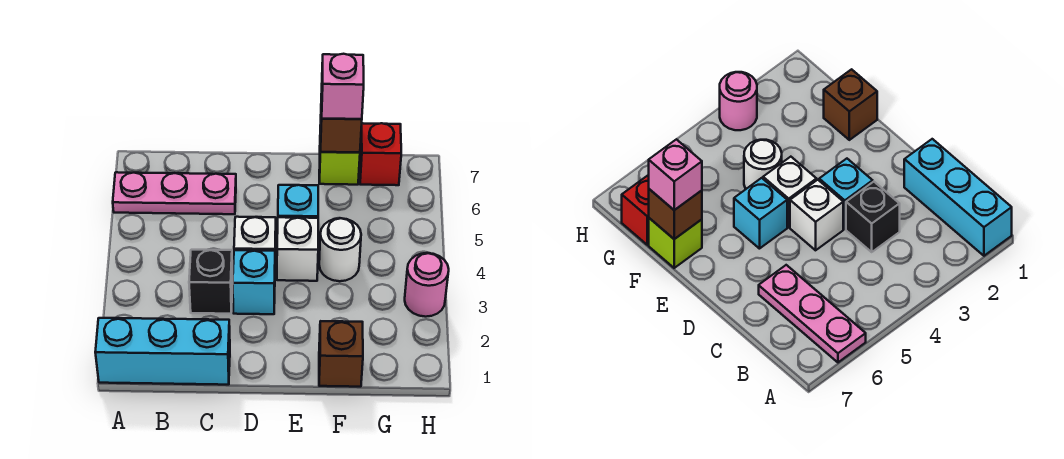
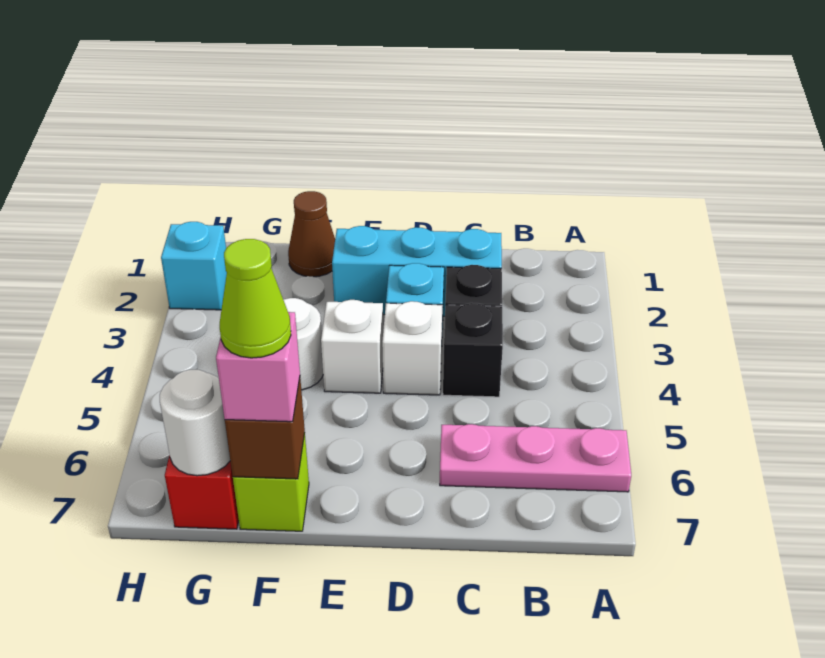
cyan 1x3 brick [95,318,230,385] -> cyan 1x3 brick moved to [332,226,502,316]
none -> black 1x1 brick [443,303,503,397]
cyan 1x1 brick [278,185,318,218] -> cyan 1x1 brick moved to [161,222,227,310]
brown 1x1 brick [319,321,363,387] -> brown 1x1 cone [288,191,335,277]
none -> lime 1x1 cone [220,239,291,358]
none -> white 1x1 round brick [160,370,230,476]
pink 1x1 round brick [405,253,449,317] -> none

